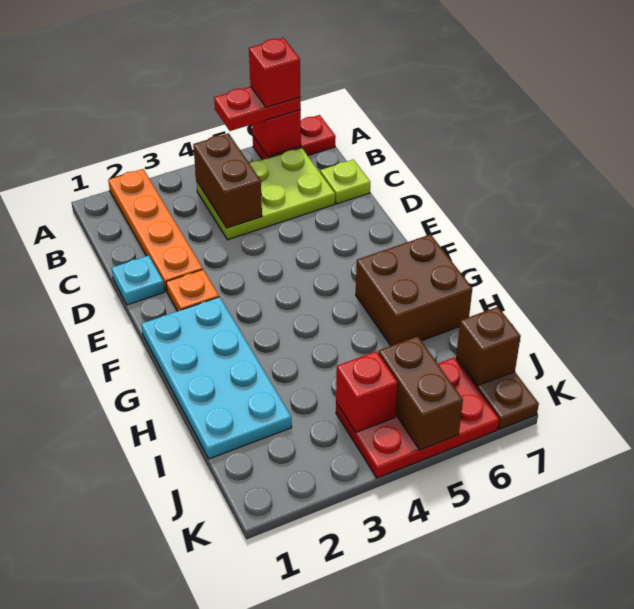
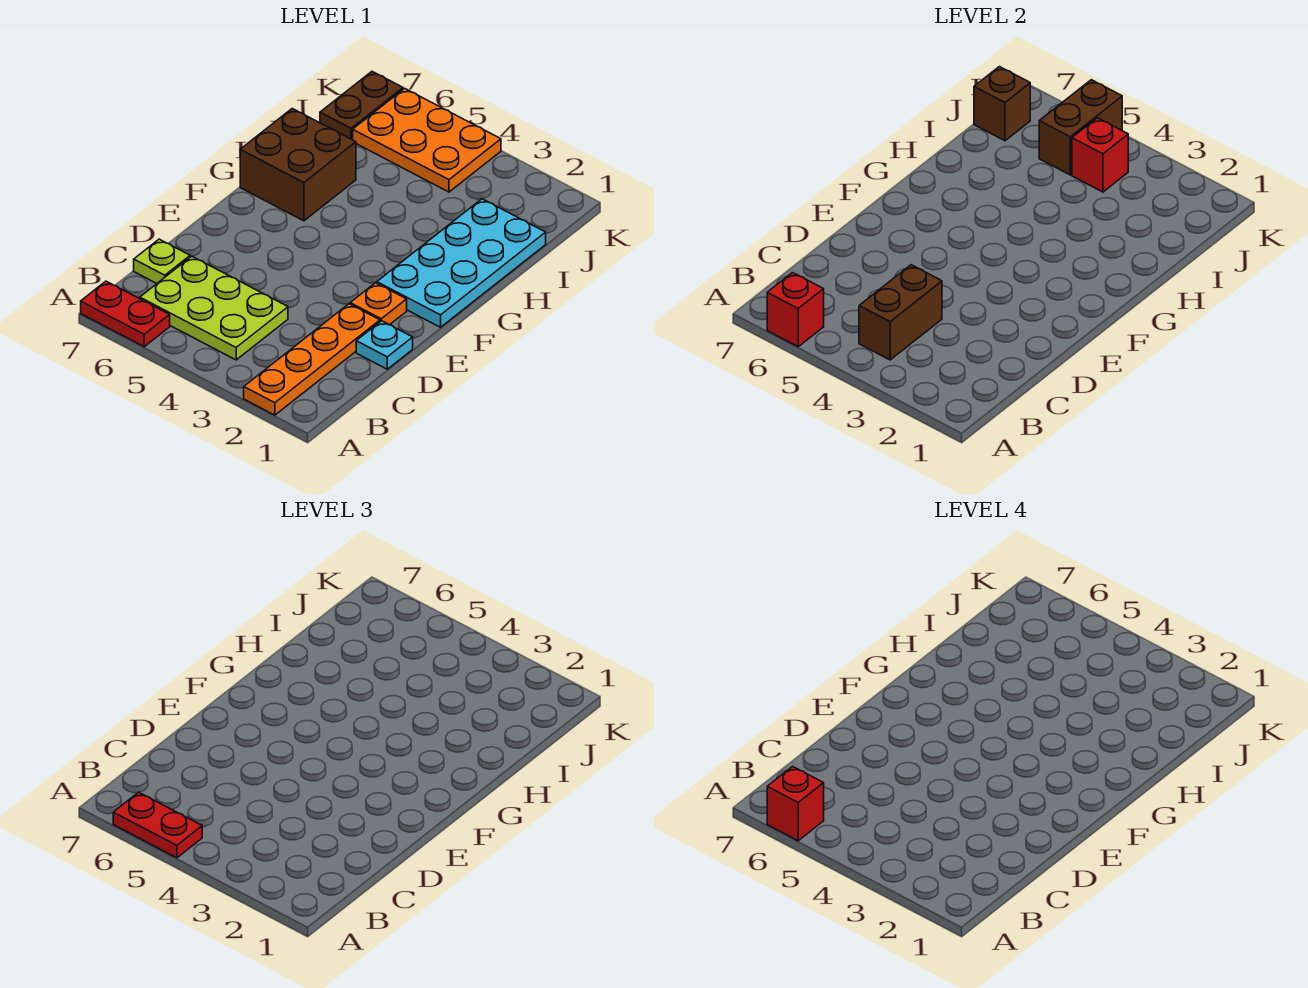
red 2x3 plate [336,358,499,478] -> orange 2x3 plate [353,88,501,192]

